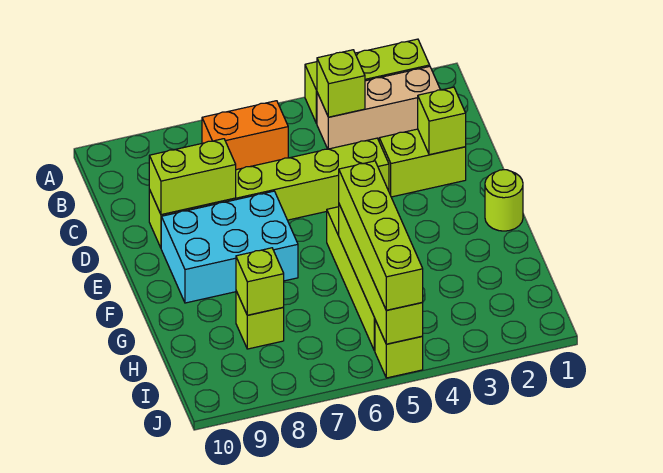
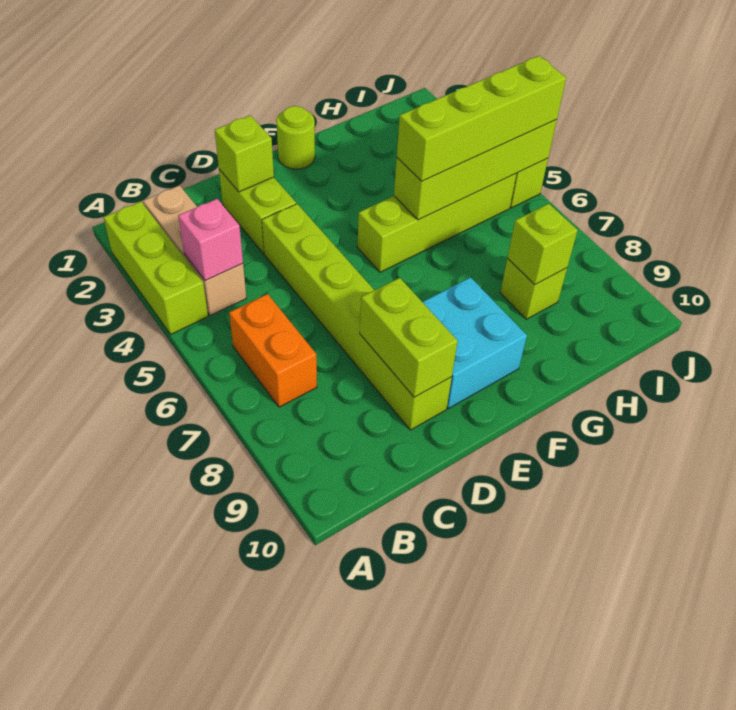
lime 1x1 brick [317,50,365,117] -> pink 1x1 brick [178,199,243,281]
cyan 2x3 brick [161,191,298,303] -> cyan 2x2 brick [423,277,527,408]

